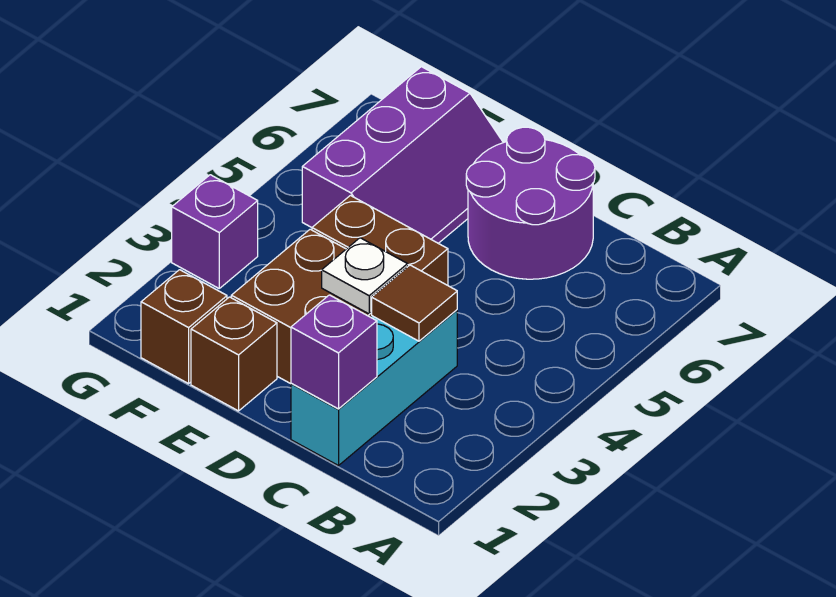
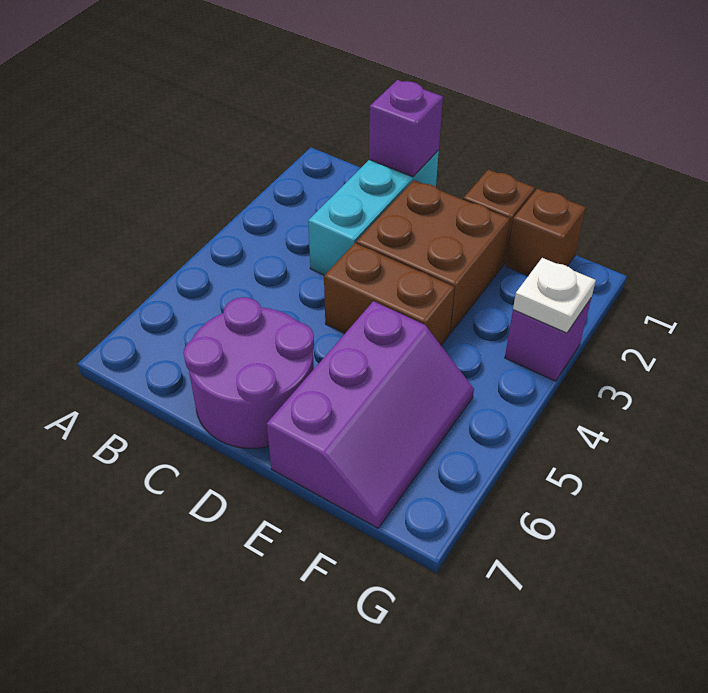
brown 1x1 tile [372,265,457,341] -> none
white 1x1 plate [322,238,408,314] -> white 1x1 plate moved to [513,258,596,333]
purple 2x3 slope [302,67,503,243] -> purple 2x3 slope turned to [267,301,474,528]

